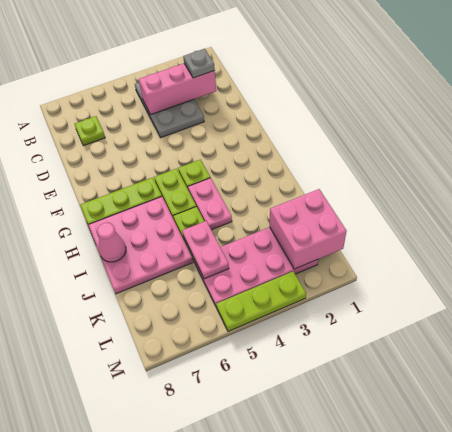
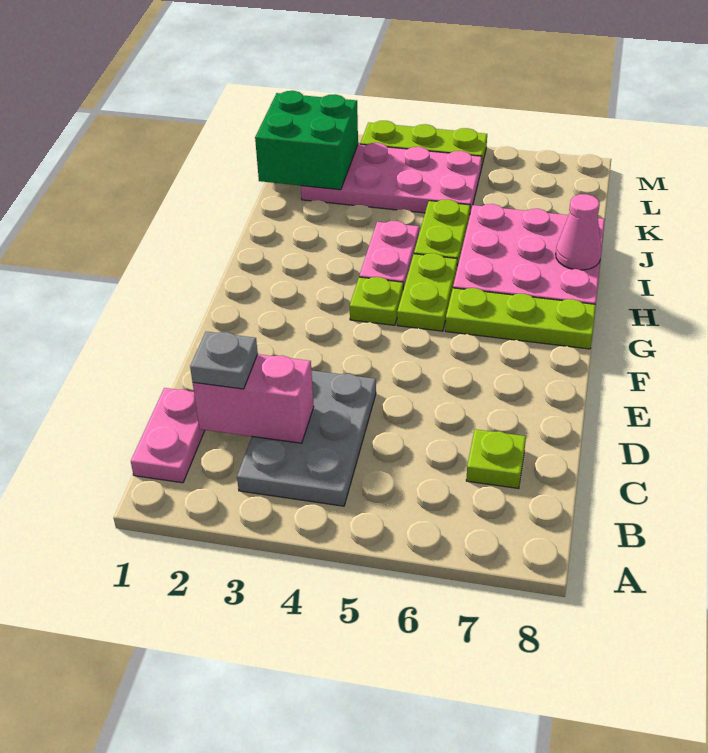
pink 1x3 brick [139,63,216,114] -> pink 1x2 brick [193,354,314,443]
pink 1x2 plate [182,221,229,279] -> pink 1x2 plate moved to [131,388,205,483]
pink 2x2 brick [270,189,347,269] -> green 2x2 brick [255,91,358,190]

